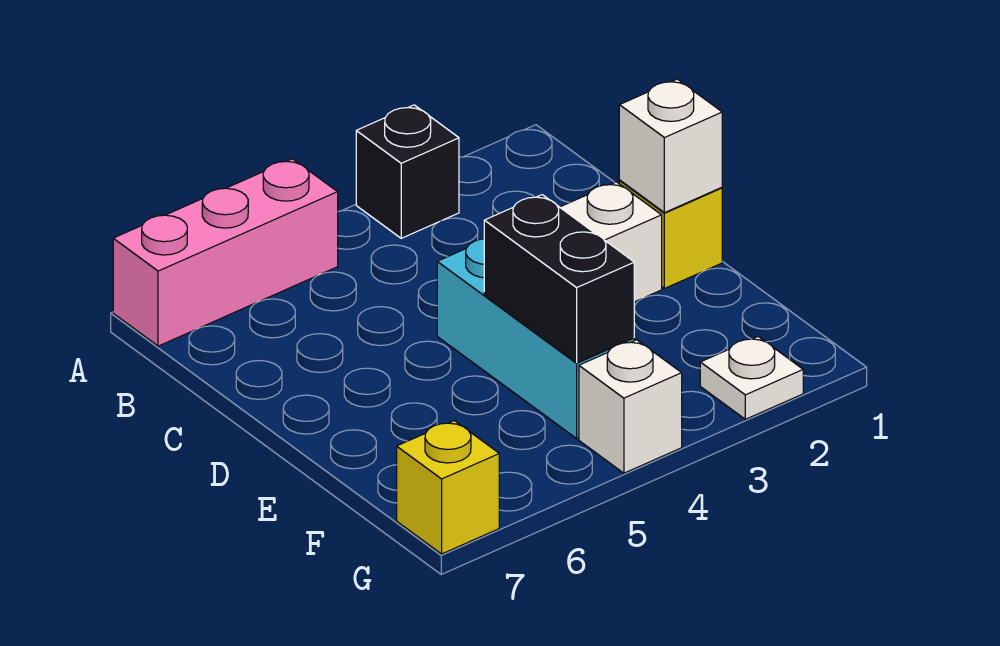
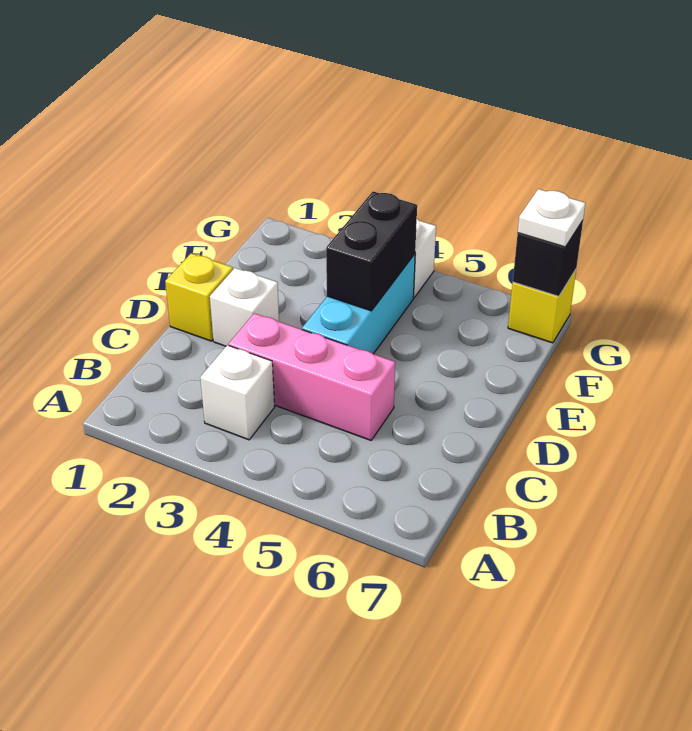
black 1x1 brick [356,105,459,238] -> black 1x1 brick moved to [513,221,583,296]
pink 1x3 brick [113,159,338,346] -> pink 1x3 brick moved to [229,313,395,440]
white 1x1 brick [619,79,722,213] -> white 1x1 brick moved to [200,345,275,440]
white 1x1 plate [700,337,803,419] -> white 1x1 plate moved to [518,189,586,247]

